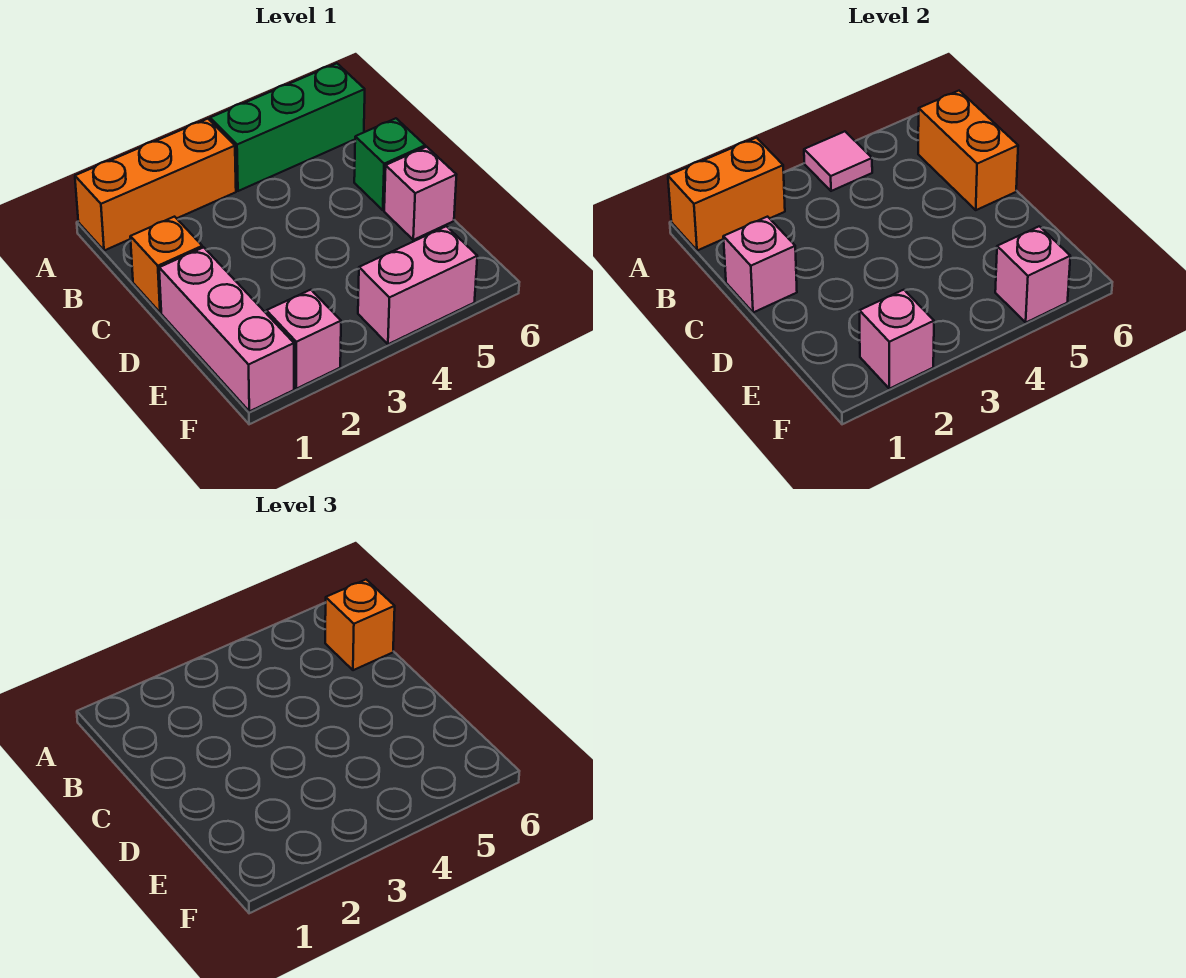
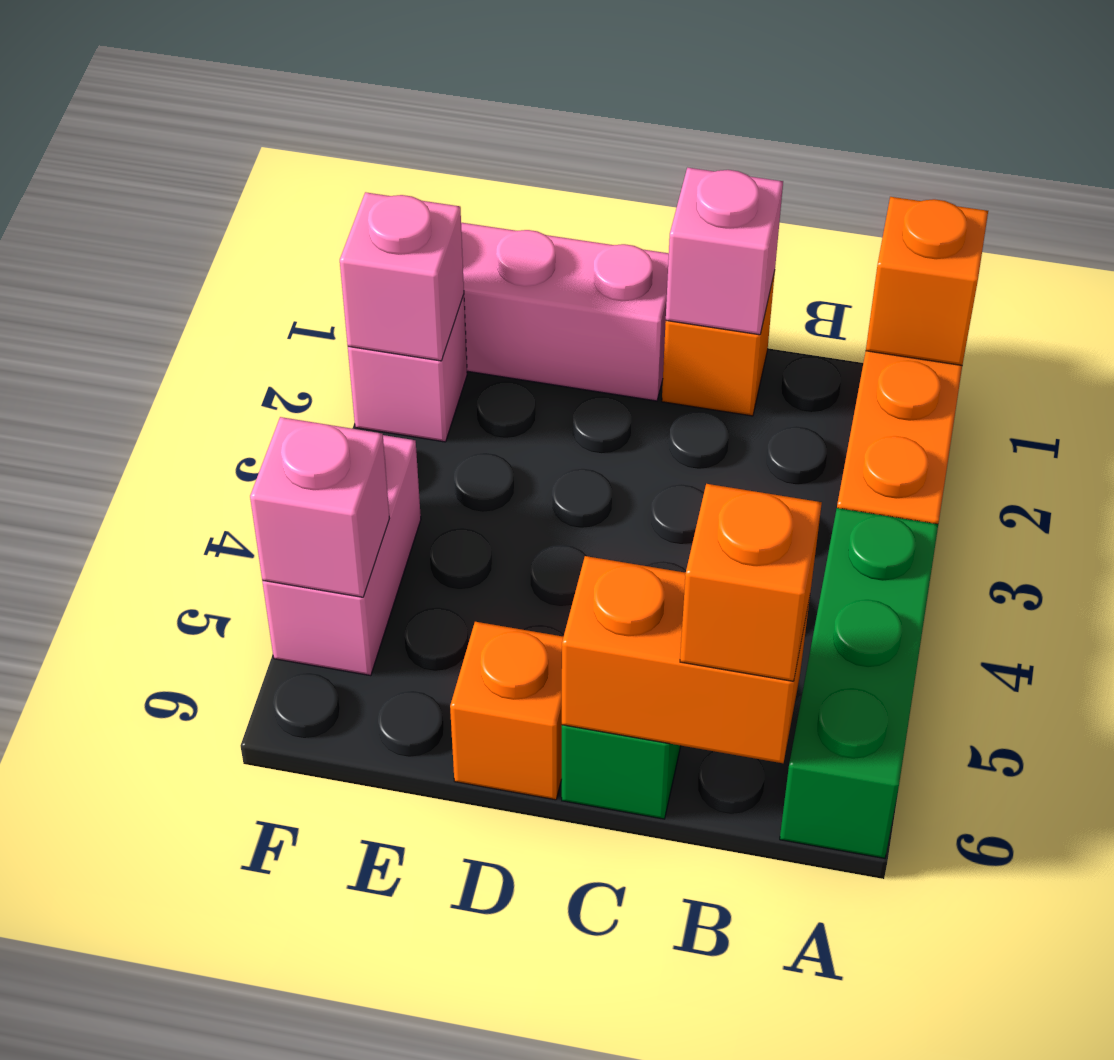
orange 1x2 brick [668,138,785,251] -> orange 1x1 brick [866,197,988,365]
pink 1x1 tile [804,131,872,191] -> none
pink 1x1 brick [384,147,456,240] -> orange 1x1 brick [450,622,563,800]

